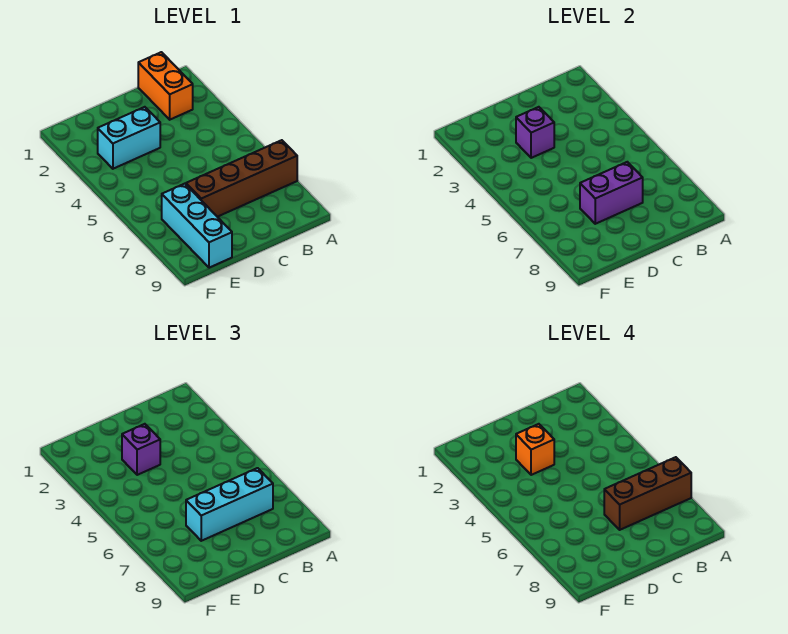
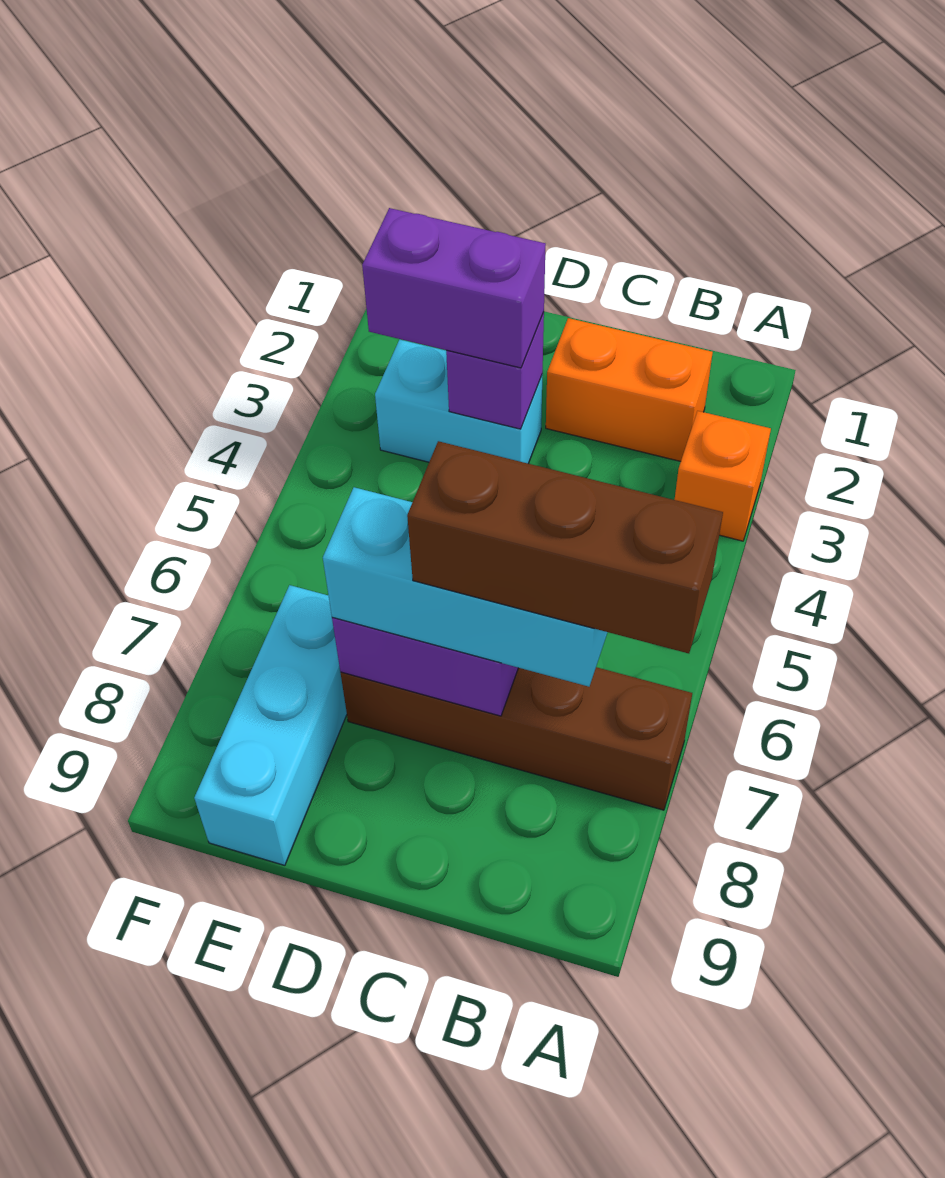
orange 1x2 brick [138,52,193,120] -> orange 1x2 brick turned to [546,318,713,461]
purple 1x1 brick [122,424,160,475] -> purple 1x2 brick [362,208,546,368]
orange 1x1 brick [516,424,554,475] -> orange 1x1 brick moved to [675,411,771,541]

